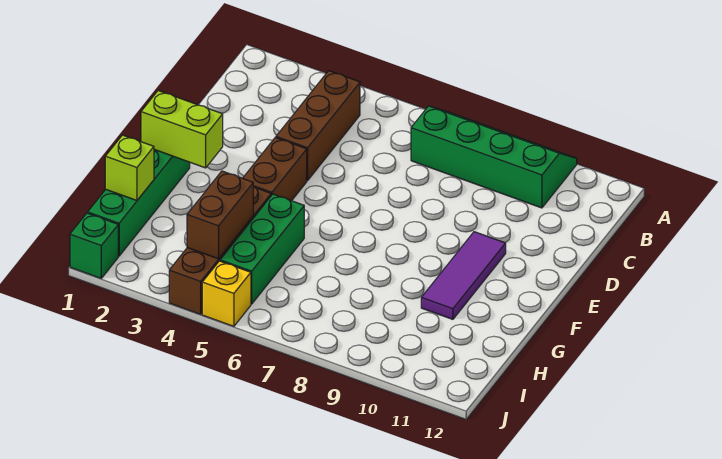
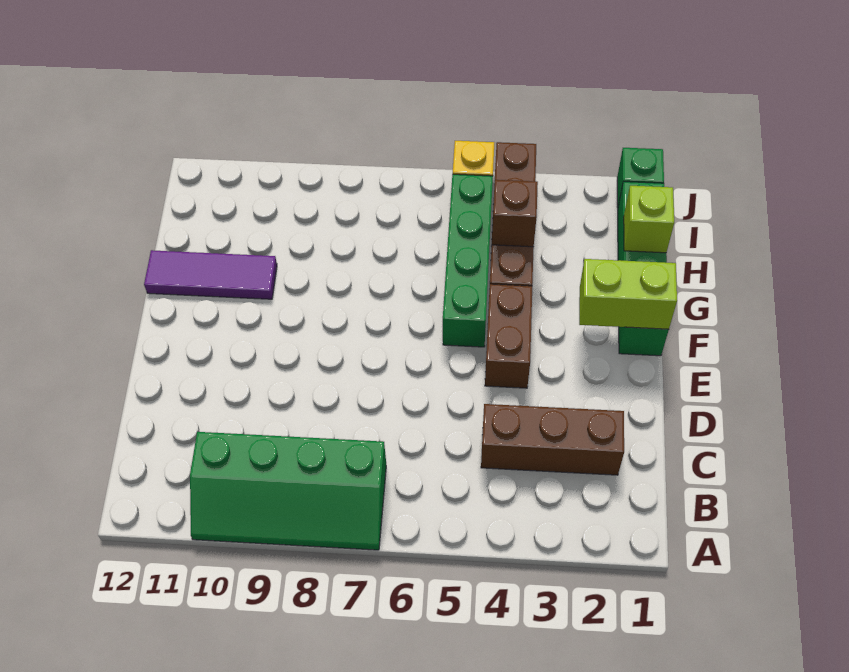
brown 1x3 brick [276,71,360,181] -> brown 1x3 brick turned to [481,404,624,475]
purple 1x3 tile [421,232,506,319] -> purple 1x3 tile turned to [144,250,277,299]
green 1x3 brick [220,194,304,304] -> green 1x4 brick [443,174,493,347]
brown 1x2 brick [187,171,253,259] -> brown 1x1 brick [492,180,538,247]

